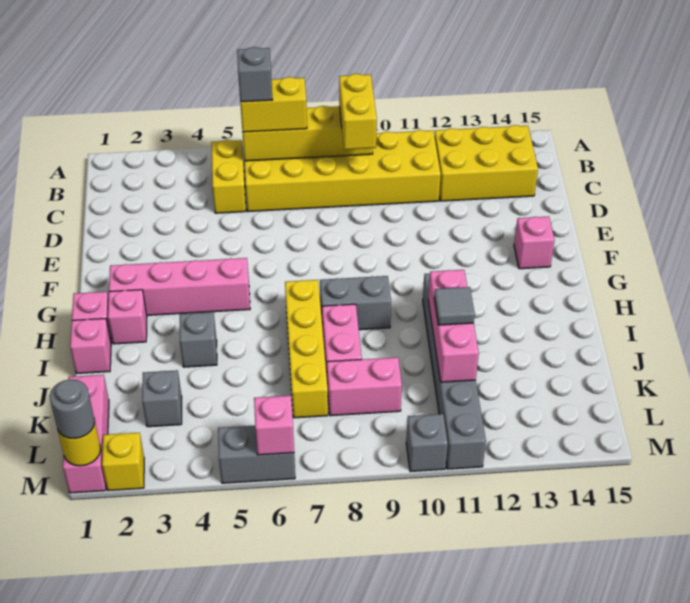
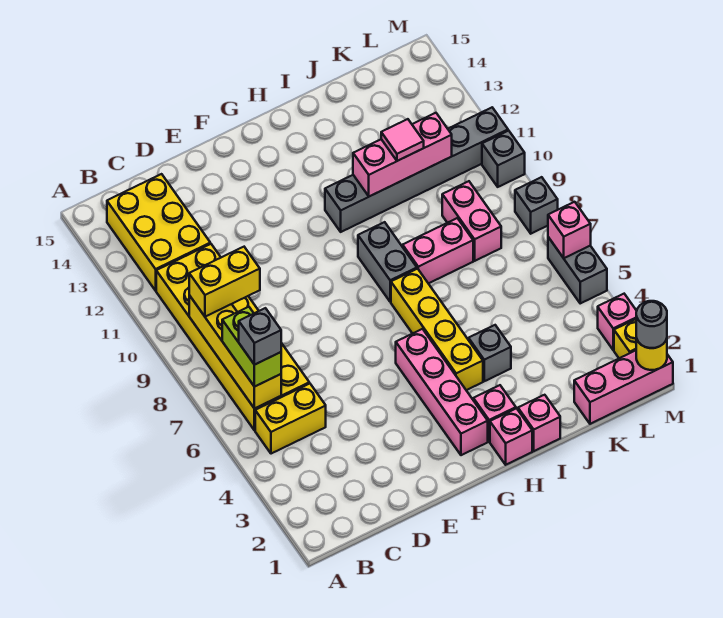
yellow 1x2 brick [240,77,307,132] -> lime 1x2 brick [222,307,281,387]
pink 1x1 brick [514,216,555,269] -> pink 1x1 brick moved to [598,294,637,350]
yellow 1x4 brick [285,280,328,418] -> yellow 1x4 brick turned to [391,269,483,390]
grey 1x1 tile [434,287,475,325] -> pink 1x1 tile [381,119,424,161]
grey 1x1 brick [142,370,182,427] -> grey 1x1 brick moved to [515,177,558,234]

